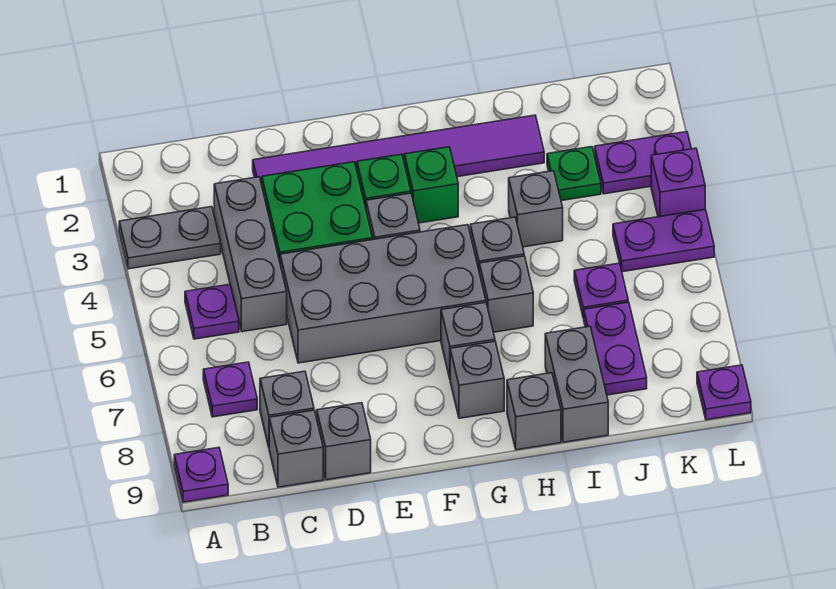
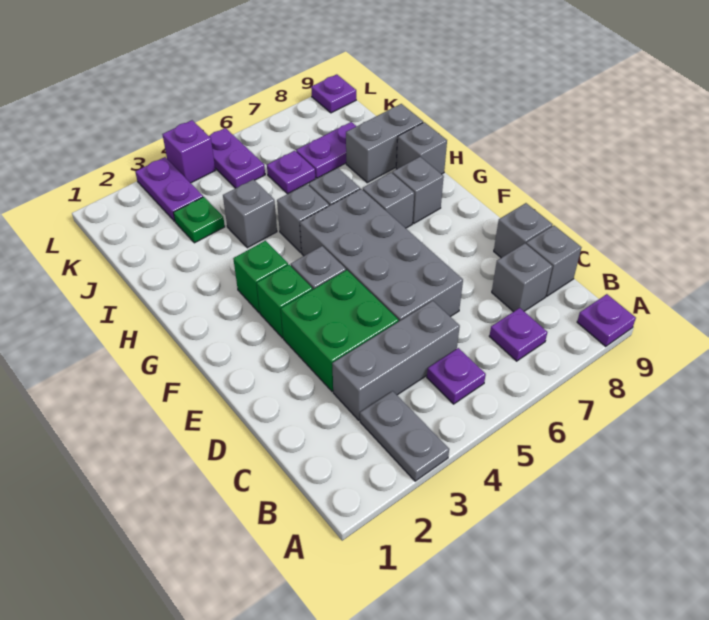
purple 1x6 tile [253,115,544,185] -> none

